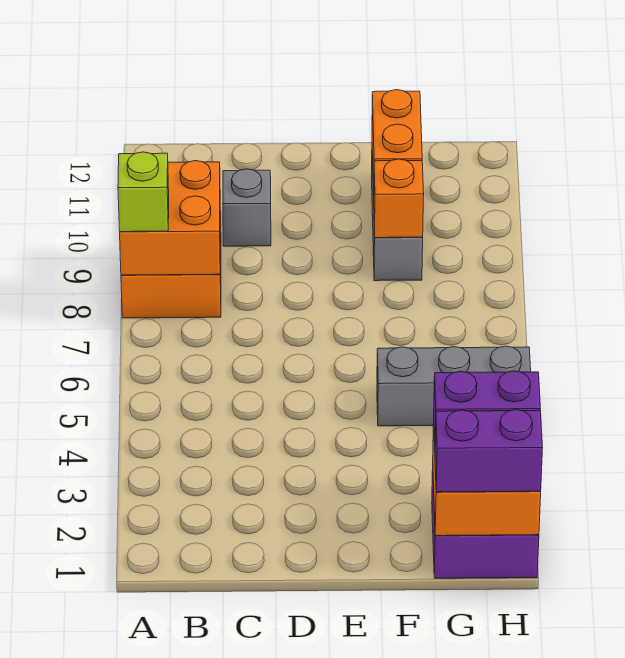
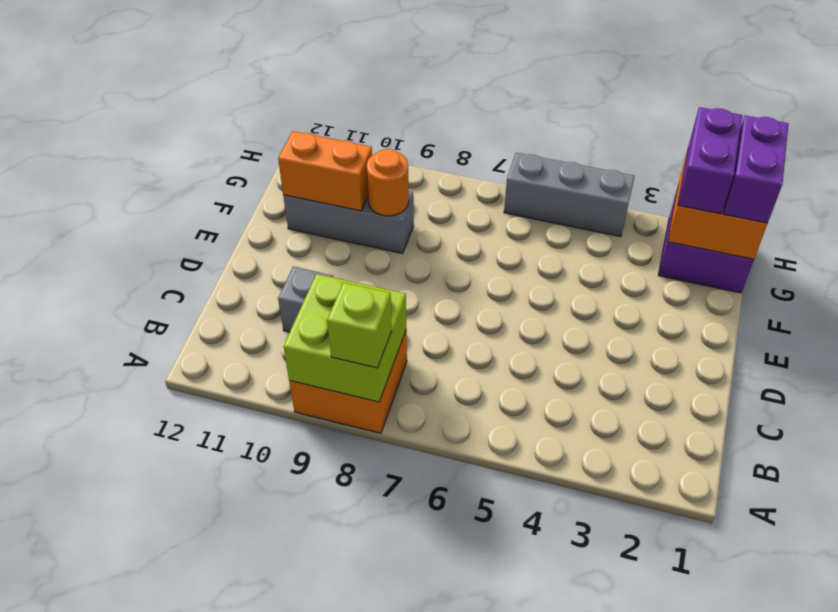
orange 2x2 brick [120,161,220,275] -> lime 2x2 brick [283,274,406,402]
grey 1x3 brick [377,346,531,426] -> grey 1x3 brick turned to [504,153,635,237]
orange 1x1 brick [374,159,424,238] -> orange 1x1 round brick [367,149,409,216]

